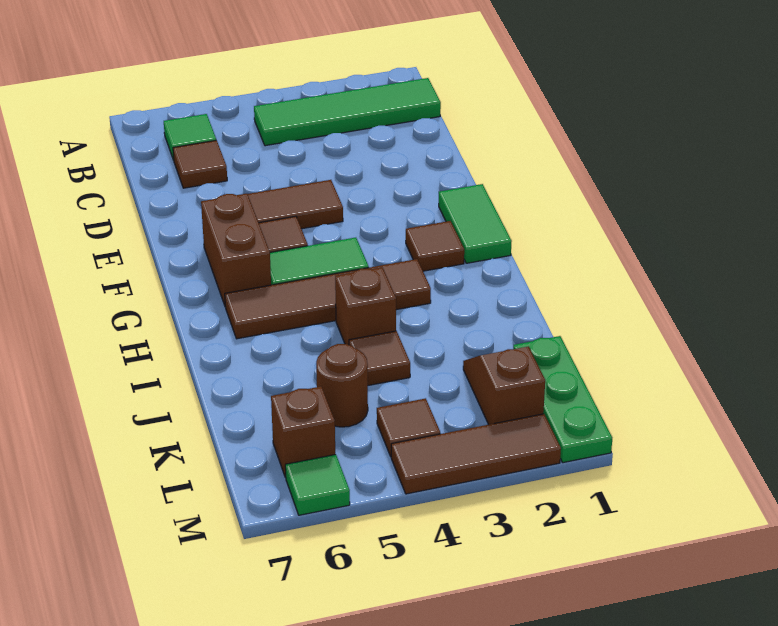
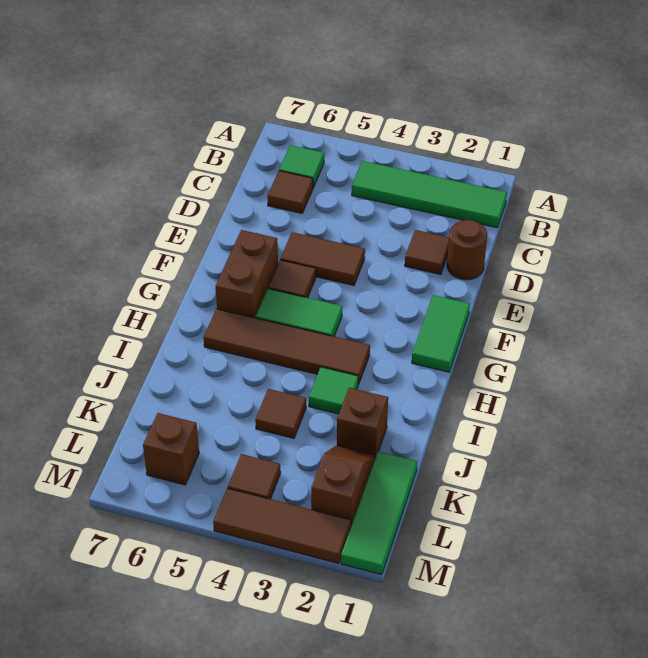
brown 1x1 tile [406,221,464,271] -> brown 1x1 tile moved to [405,230,449,275]
brown 1x1 brick [335,267,396,345] -> brown 1x1 brick moved to [337,388,388,457]
green 1x3 plate [513,336,612,463] -> green 1x3 tile [341,451,417,575]
brown 1x1 round brick [316,344,368,427] -> brown 1x1 round brick moved to [447,220,487,280]
green 1x1 tile [285,454,350,515] -> green 1x1 tile moved to [309,367,358,414]

